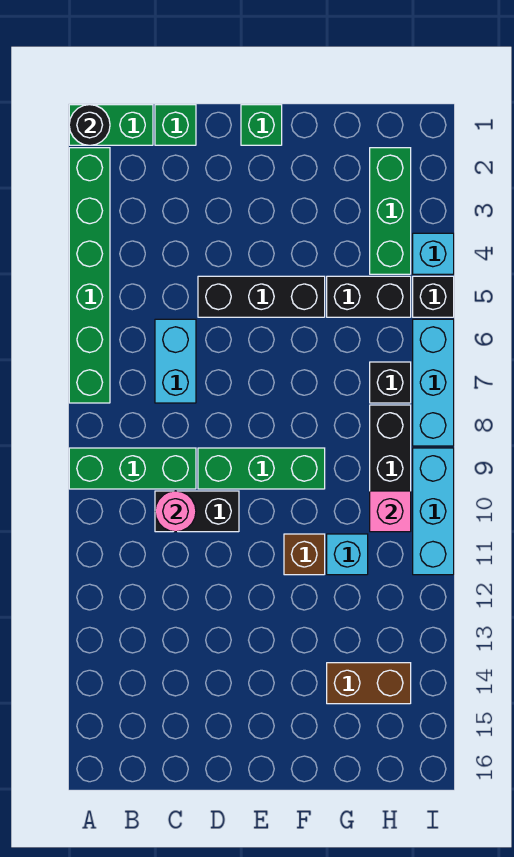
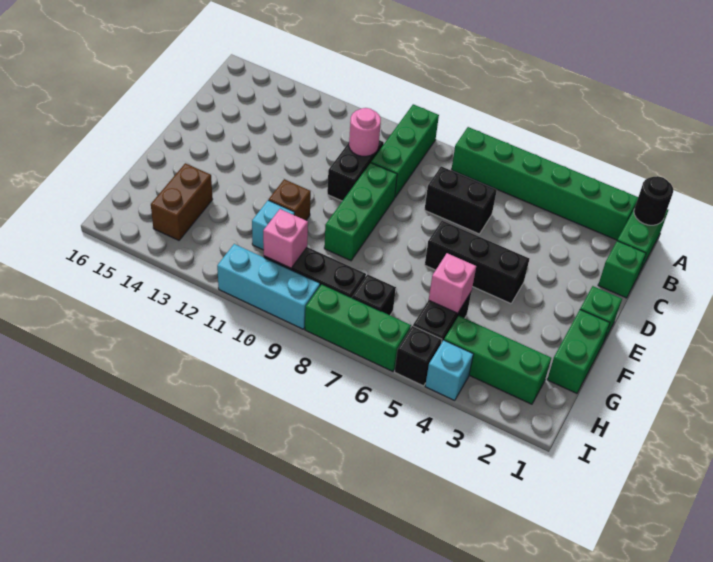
cyan 1x2 brick [155,319,196,403] -> black 1x2 brick [424,166,497,234]
black 1x3 brick [198,276,325,317] -> black 1x3 brick turned to [425,221,529,304]
none -> green 1x2 brick [547,310,610,393]
none -> pink 1x1 brick [429,253,476,313]
cyan 1x3 brick [413,319,454,446] -> green 1x3 brick [305,284,411,371]

